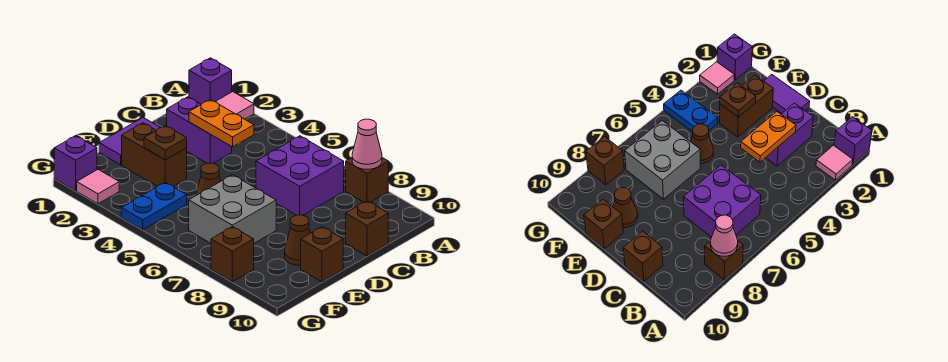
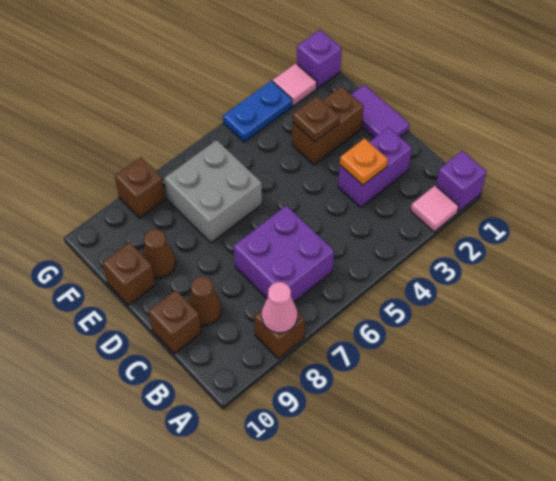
orange 1x2 plate [189,99,254,147] -> orange 1x1 plate [340,138,388,185]
brown 1x1 cone [196,163,221,195] -> brown 1x1 cone moved to [188,277,222,325]
blue 1x2 plate [121,182,187,230] -> blue 1x2 plate turned to [223,81,292,142]

